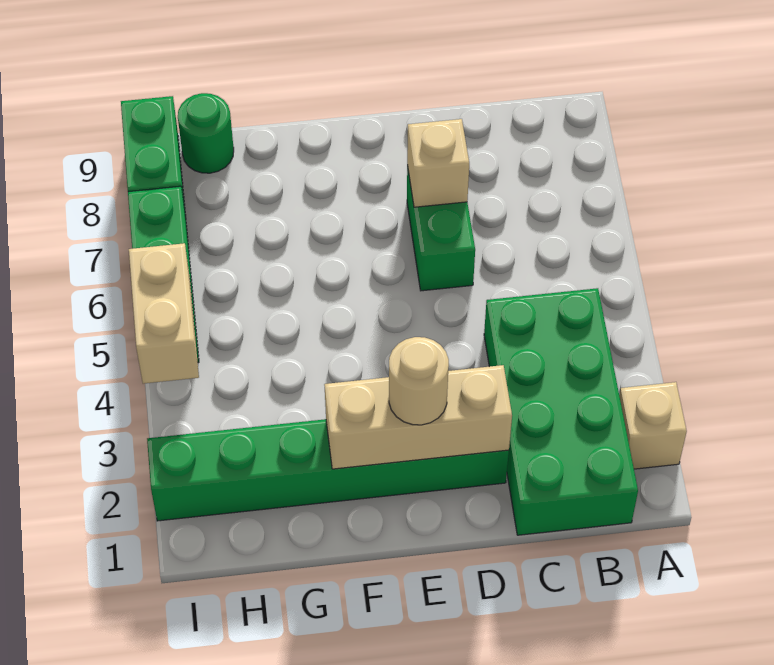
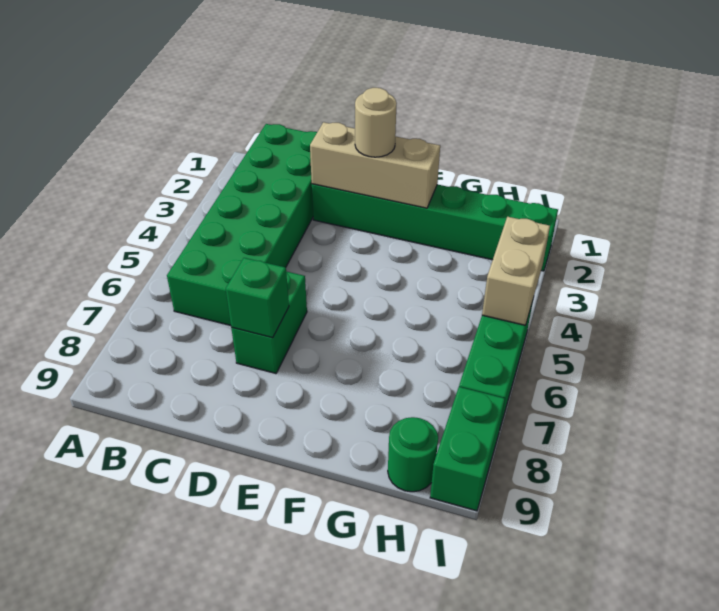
tan 1x1 brick [619,382,687,469] -> none
green 2x4 brick [484,288,638,535] -> green 2x6 brick [167,124,317,325]
tan 1x1 brick [407,119,469,207] -> green 1x1 brick [226,258,289,338]

